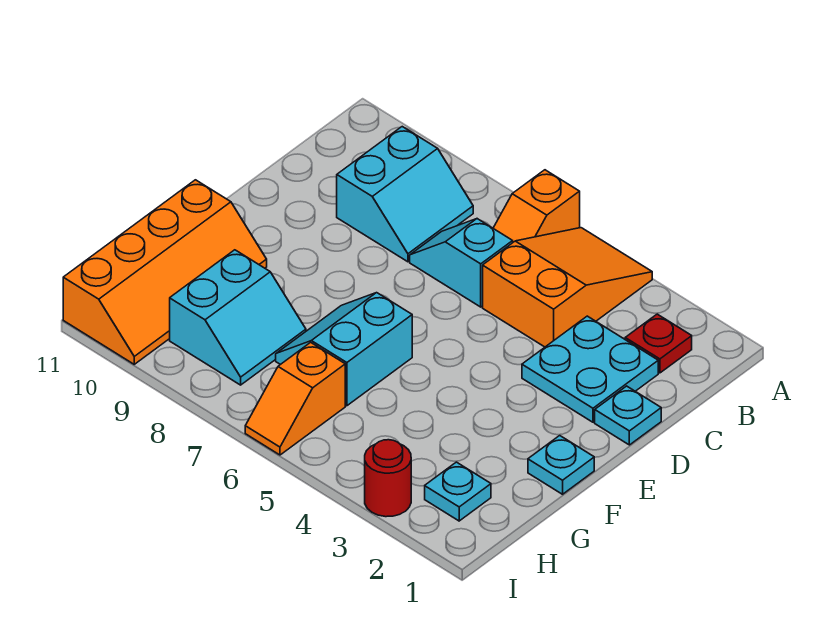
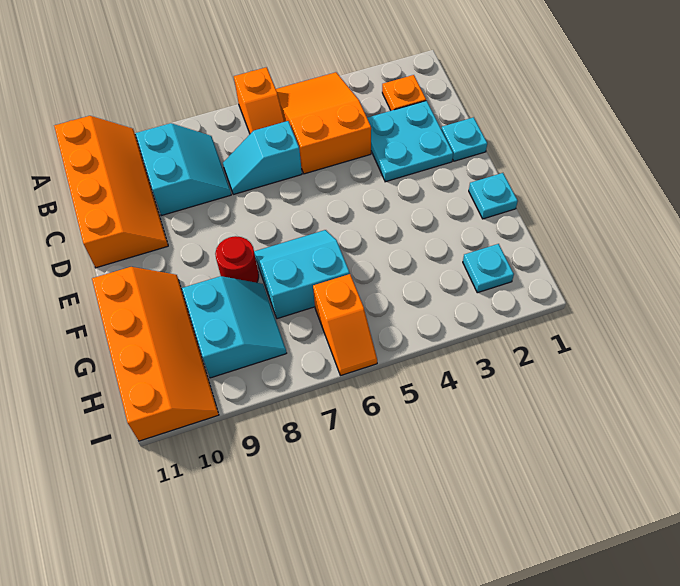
none -> orange 2x4 slope [54,116,168,268]
red 1x1 plate [625,314,692,373] -> orange 1x1 plate [382,75,426,111]
cyan 2x2 slope [276,293,412,406] -> cyan 2x2 slope turned to [254,230,350,319]
red 1x1 round brick [365,440,411,517] -> red 1x1 round brick moved to [215,236,259,283]

